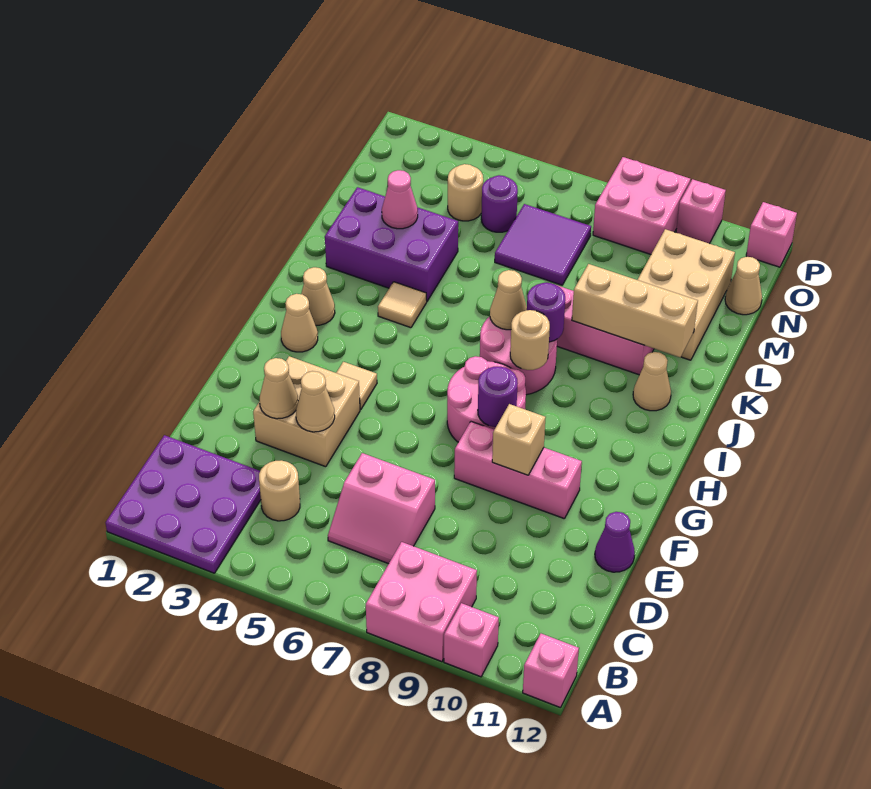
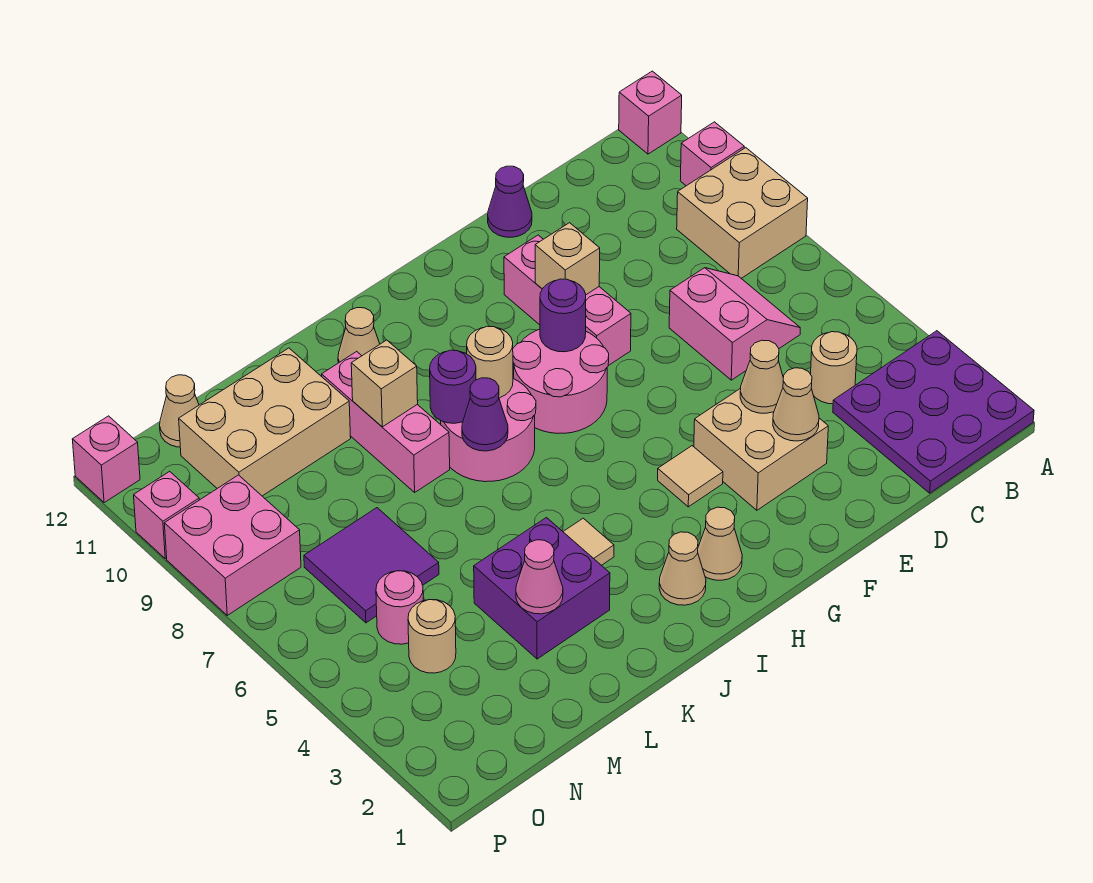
pink 2x2 brick [366,542,477,662] -> tan 2x2 brick [677,148,808,278]
tan 1x1 cone [490,270,527,330] -> purple 1x1 cone [462,378,508,451]
purple 2x3 brick [325,187,458,301] -> purple 2x2 brick [474,518,610,659]
tan 1x3 brick [572,264,698,357] -> tan 1x1 brick [351,340,418,427]
purple 1x1 round brick [481,175,518,232] -> pink 1x1 round brick [376,571,423,644]

